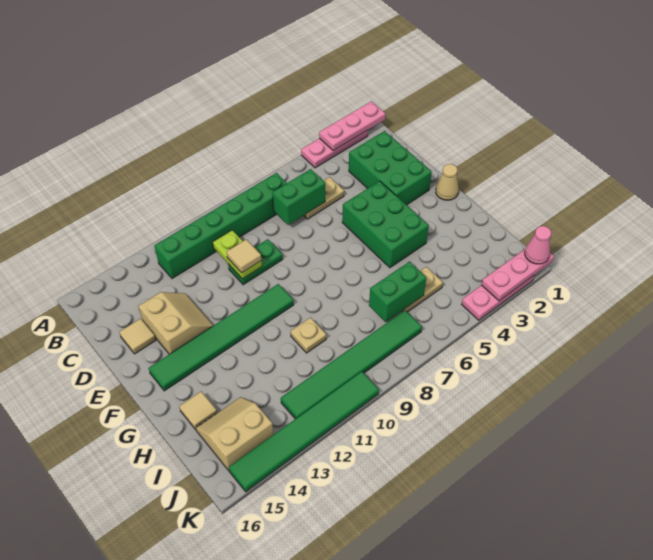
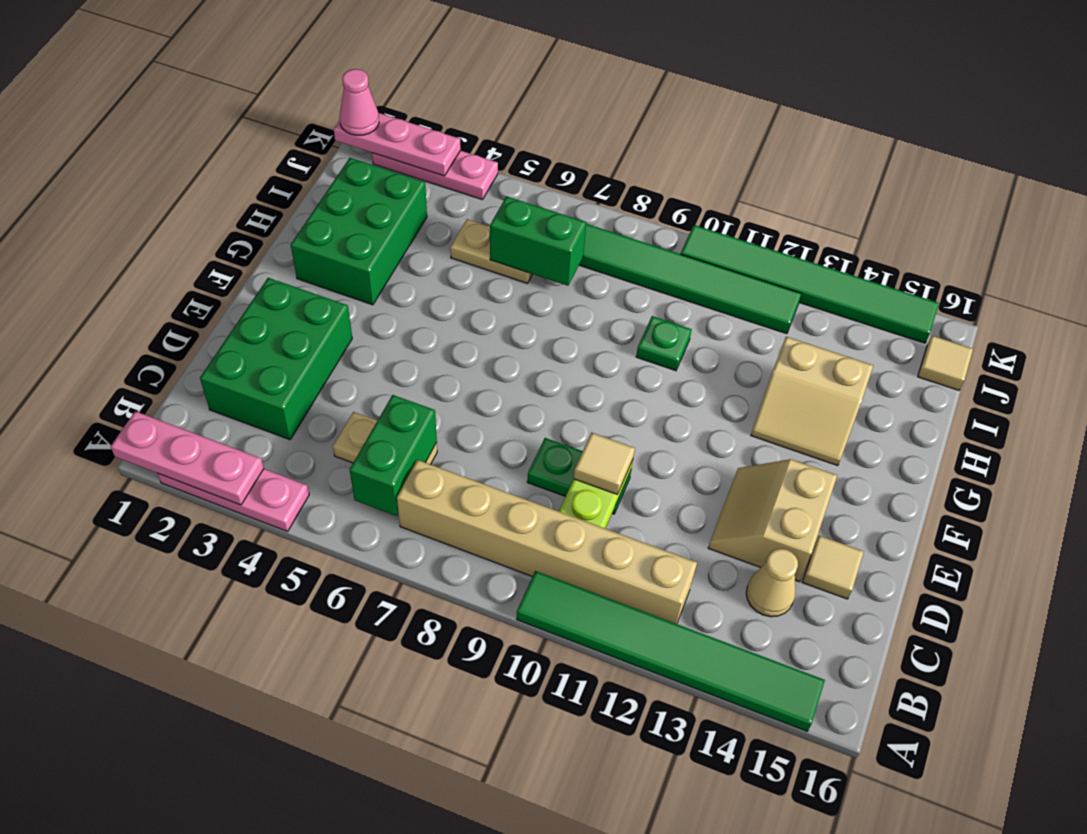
green 1x6 brick [154,173,287,278] -> tan 1x6 brick [397,460,697,624]
green 1x2 brick [272,169,325,225] -> green 1x2 brick turned to [350,395,437,516]
green 2x3 brick [342,181,429,268] -> green 2x3 brick moved to [291,158,427,305]
tan 1x1 cone [436,164,459,200] -> tan 1x1 cone moved to [746,549,798,617]
green 1x6 tile [149,284,294,391] -> green 1x6 tile moved to [516,571,825,731]
tan 1x1 plate [291,318,326,353] -> green 1x1 plate [636,316,692,371]
tan 1x1 tile [179,392,217,430] -> tan 1x1 tile moved to [918,336,973,390]
tan 2x2 slope [196,397,273,470] -> tan 2x2 slope moved to [751,337,873,466]

